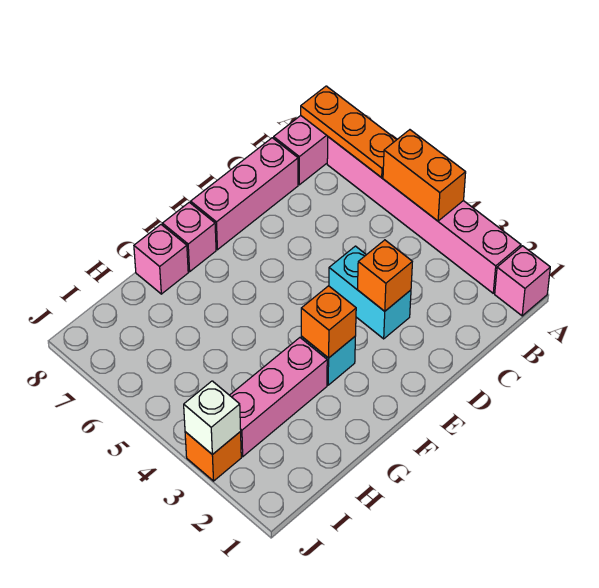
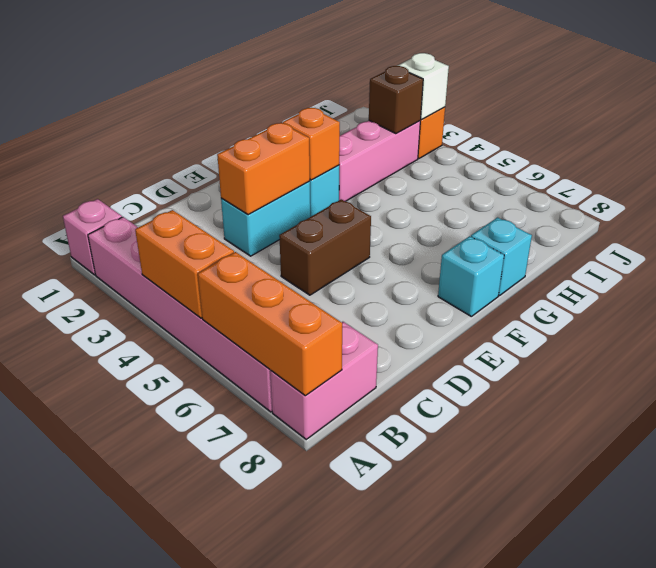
orange 1x3 plate [301,86,397,178] -> orange 1x3 brick [198,252,342,396]
pink 1x3 brick [191,138,298,250] -> none
cyan 1x2 brick [329,246,411,339] -> cyan 1x2 brick turned to [221,181,310,256]
orange 1x1 brick [357,240,412,311] -> orange 1x2 brick [217,123,310,215]
none -> brown 1x2 brick [279,199,371,295]
pink 1x1 brick [162,202,216,272] -> cyan 1x1 brick [438,236,504,316]
pink 1x1 brick [134,225,188,294] -> cyan 1x1 brick [471,217,532,296]
none -> brown 1x1 brick [369,66,423,134]

